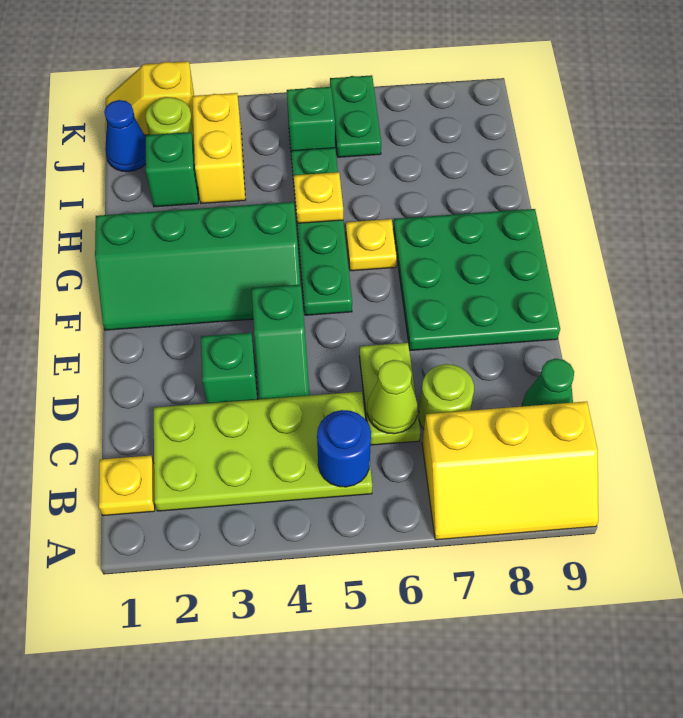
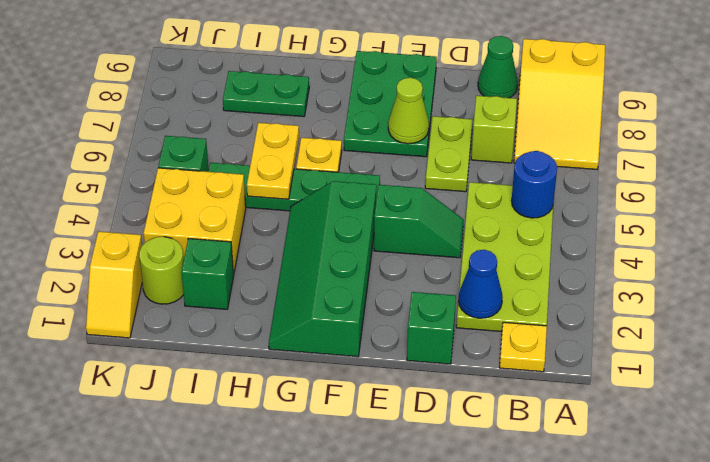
yellow 2x3 slope [422,401,598,540] -> yellow 2x3 slope turned to [514,39,605,169]
lime 1x2 plate [359,343,420,445] -> lime 1x2 plate turned to [425,116,473,192]
lime 1x1 cone [367,360,418,434] -> lime 1x1 cone moved to [388,78,429,144]
lime 1x1 round brick [419,364,474,429] -> lime 1x1 brick [471,96,517,163]
green 1x1 brick [201,333,258,403] -> green 1x1 brick moved to [407,292,456,364]
green 3x3 plate [393,209,560,351] -> green 2x3 plate [344,51,437,157]
green 2x4 slope [95,202,300,330] -> green 2x4 slope turned to [269,181,376,357]
yellow 1x1 plate [294,172,343,223] -> yellow 1x2 plate [247,123,299,199]
yellow 1x2 brick [193,93,245,204] -> yellow 2x2 brick [143,168,246,275]
blue 1x1 cone [104,100,146,172] -> blue 1x1 cone moved to [459,250,502,318]
green 1x2 plate [330,75,381,157] -> green 1x2 plate moved to [223,71,309,117]

